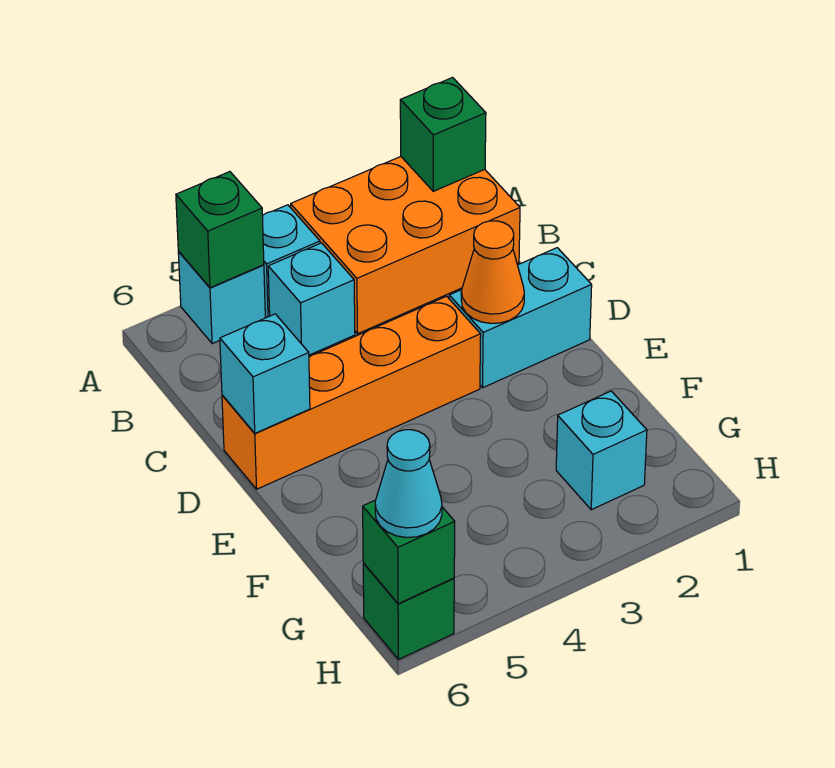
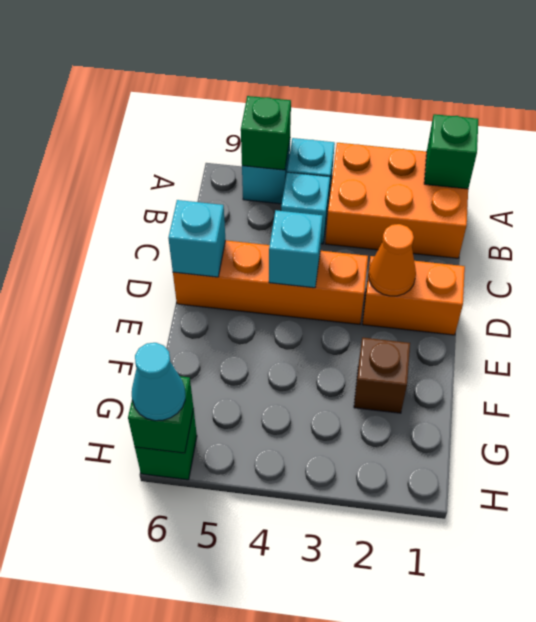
cyan 1x2 brick [449,248,592,388] -> orange 1x2 brick [363,256,465,335]
none -> brown 1x1 brick [354,338,410,413]
cyan 1x1 brick [556,391,647,510] -> cyan 1x1 brick moved to [269,210,323,288]

